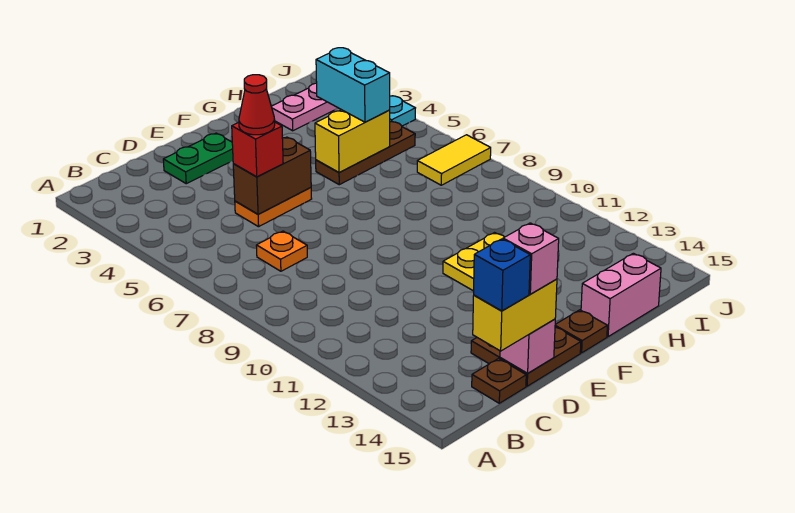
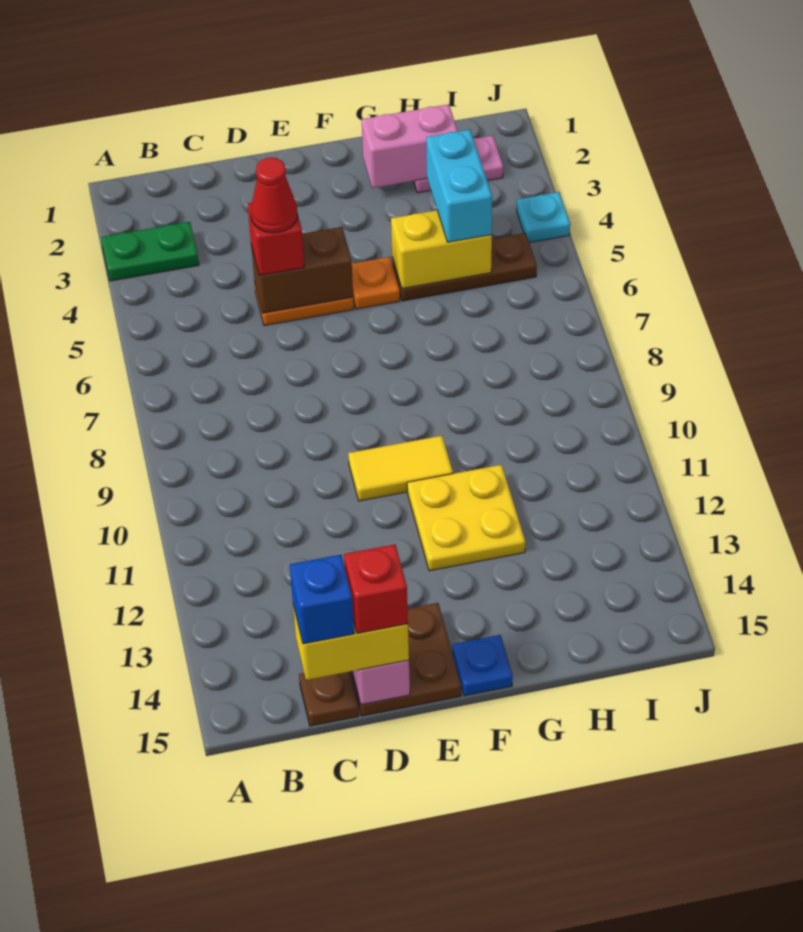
orange 1x1 plate [256,231,307,271] -> orange 1x1 plate moved to [352,257,400,309]
green 1x2 plate [163,133,233,184] -> green 1x2 plate moved to [101,222,199,281]
pink 1x1 brick [503,223,559,294] -> red 1x1 brick [344,544,408,633]
brown 1x1 plate [555,310,607,353] -> blue 1x1 plate [452,635,513,696]
pink 1x2 brick [581,253,661,337] -> pink 1x2 brick moved to [362,104,458,188]
yellow 1x2 tile [417,135,491,185] -> yellow 1x2 tile moved to [348,436,453,501]

